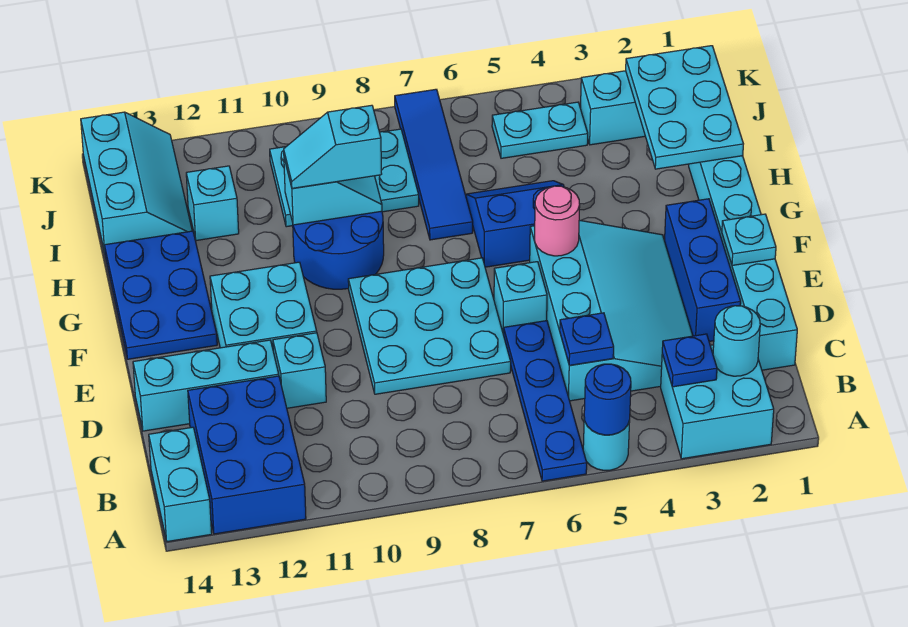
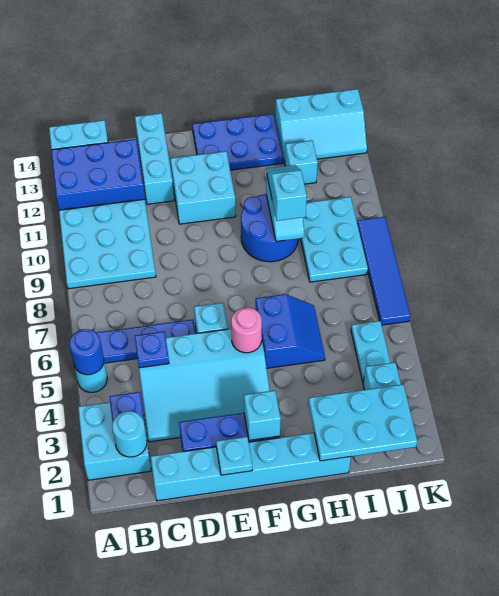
cyan 3x3 plate [348,258,511,394] -> cyan 3x3 plate moved to [59,199,156,289]
cyan 1x1 brick [273,333,326,408] -> cyan 1x1 brick moved to [244,390,281,440]
blue 1x4 tile [395,89,473,240] -> blue 1x4 tile turned to [357,217,410,325]

